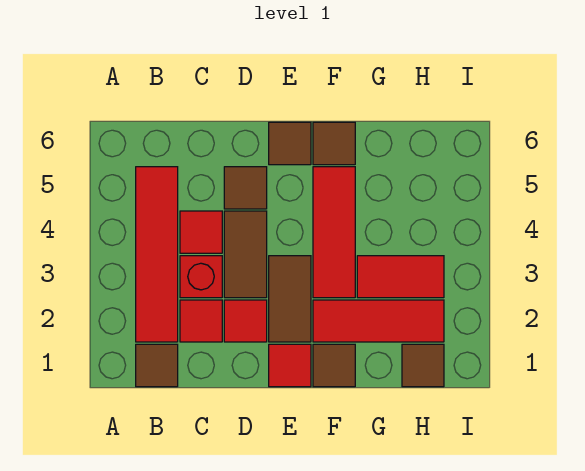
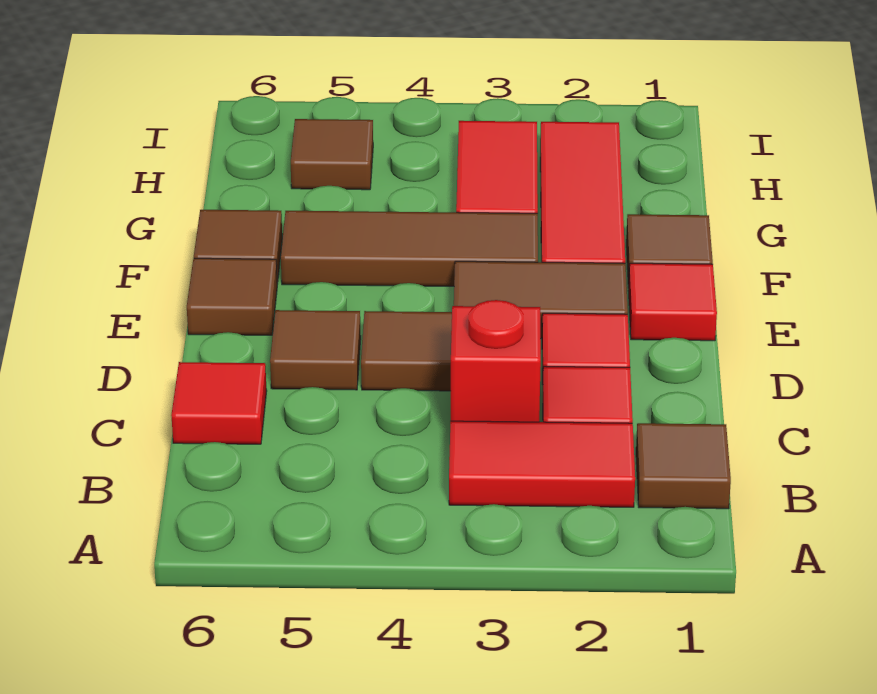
red 1x4 tile [136,167,178,342] -> red 1x2 tile [449,421,635,507]
red 1x1 tile [180,211,222,253] -> red 1x1 tile moved to [171,362,267,444]
red 1x3 tile [313,167,355,298] -> brown 1x3 tile [281,211,538,286]
brown 1x1 tile [402,344,444,387] -> brown 1x1 tile moved to [291,119,373,190]

